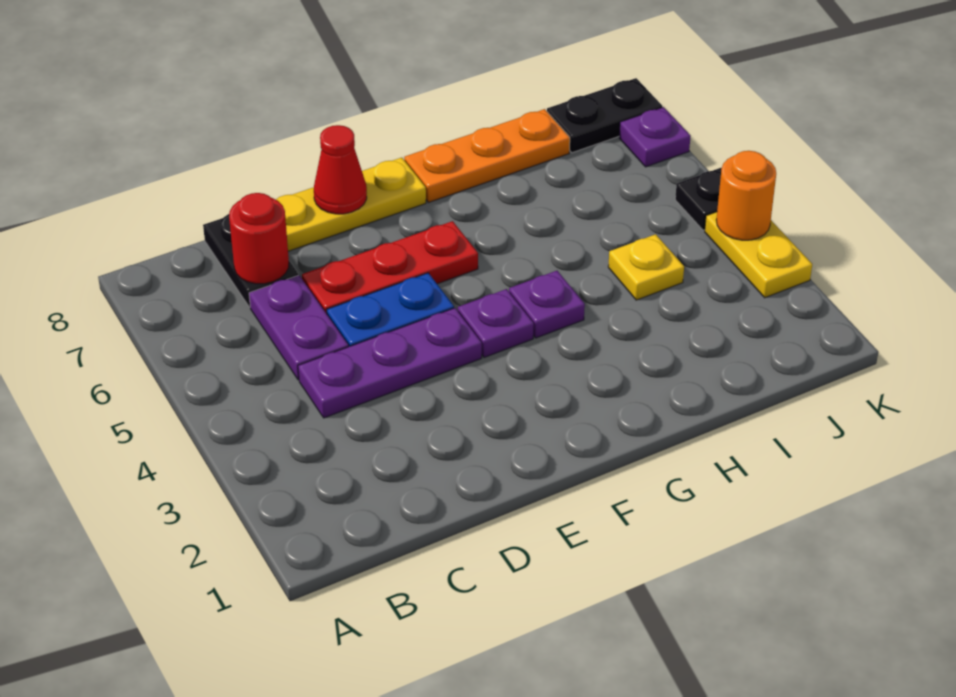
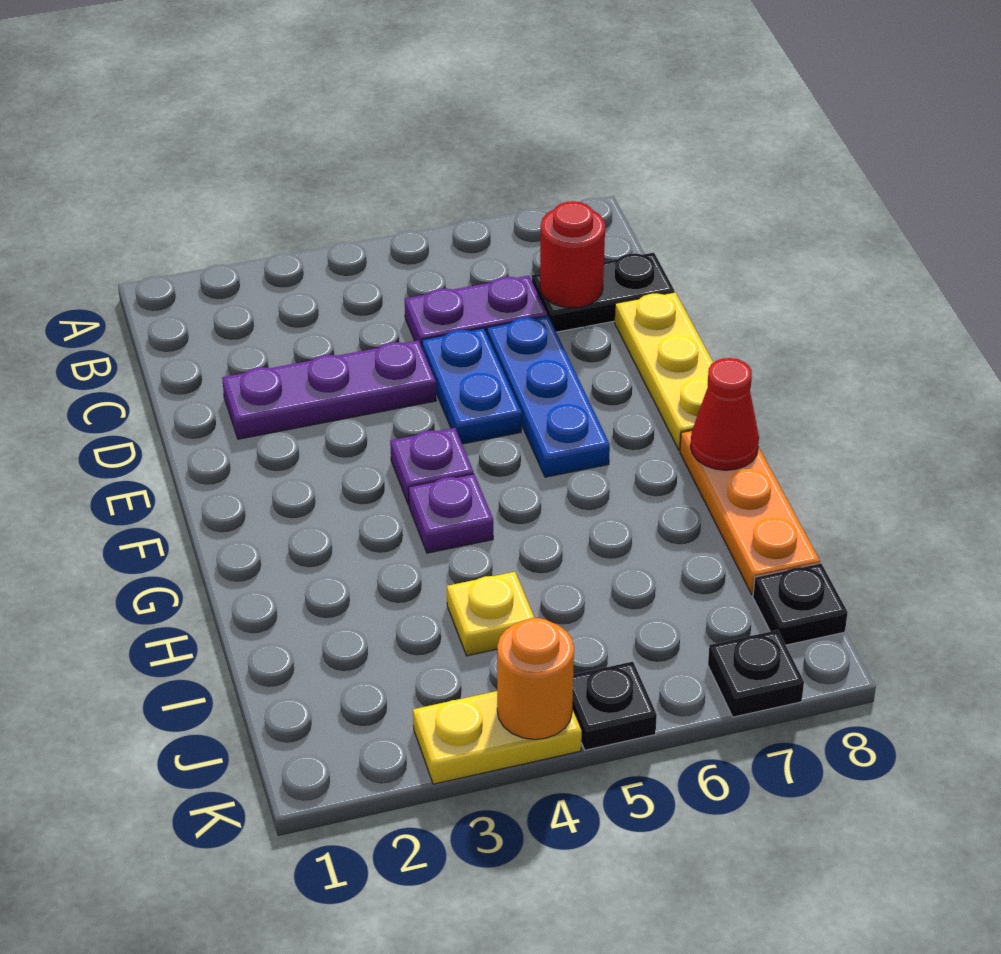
purple 1x3 plate [298,308,482,418] -> purple 1x3 plate turned to [222,340,436,439]
red 1x3 plate [302,221,478,314] -> blue 1x3 plate [487,316,610,477]
red 1x1 cone [314,125,367,214] -> red 1x1 cone moved to [690,358,759,470]
black 1x2 plate [547,78,662,153] -> black 1x1 plate [753,563,848,645]
purple 1x1 plate [619,107,690,167] -> black 1x1 plate [708,630,804,717]

